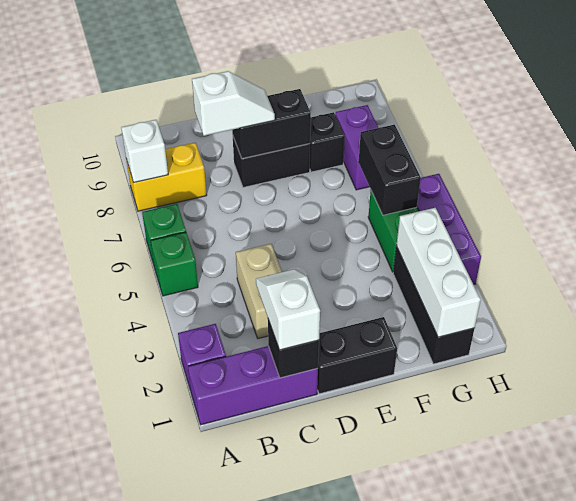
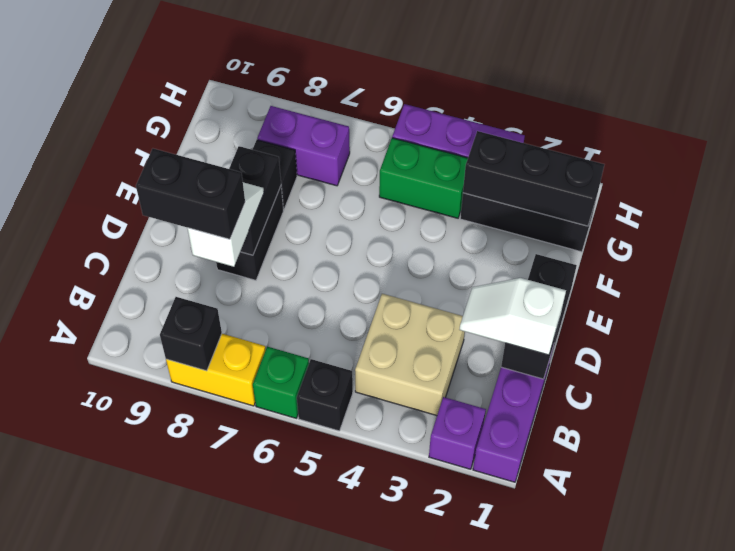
green 1x1 brick [151,232,198,296] -> black 1x1 brick [297,359,353,431]
yellow 1x2 brick [126,143,207,211] -> yellow 1x2 brick turned to [166,334,266,406]
white 1x1 brick [121,120,168,183] -> black 1x1 brick [160,297,222,371]
tan 1x2 brick [236,244,282,339] -> tan 2x2 brick [355,294,465,416]
white 1x3 brick [396,208,481,337] -> black 1x3 brick [463,131,604,226]
black 1x2 brick [359,125,421,215] -> black 1x2 brick moved to [136,149,245,239]

